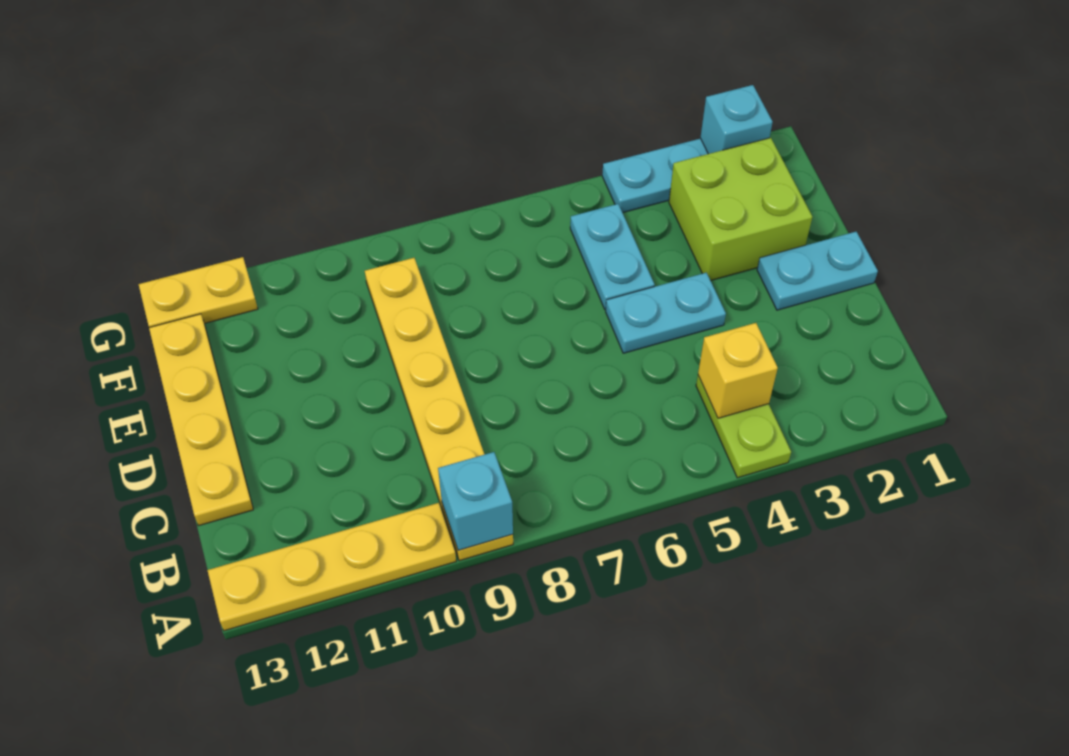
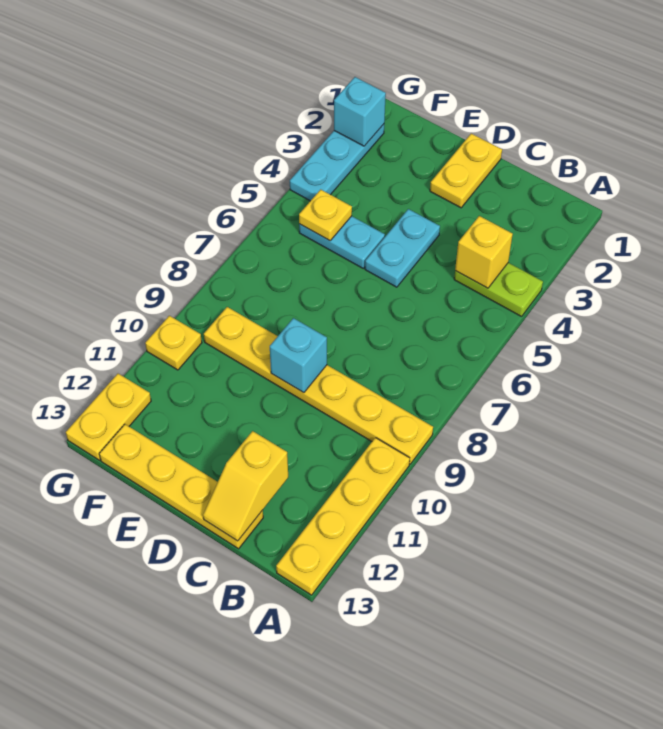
cyan 1x1 brick [438,452,513,550] -> cyan 1x1 brick moved to [270,318,327,393]
none -> yellow 1x2 slope [203,431,288,541]
cyan 1x2 plate [757,232,878,310] -> yellow 1x2 plate [430,134,502,208]
lime 2x2 brick [669,138,812,281] -> none
none -> yellow 1x1 plate [299,190,352,241]
none -> yellow 1x1 plate [145,316,202,370]

